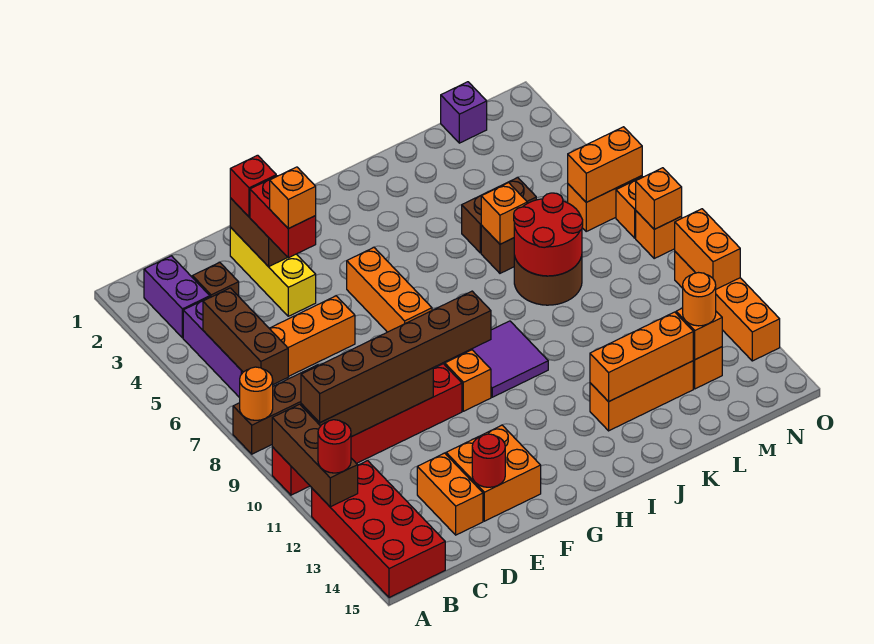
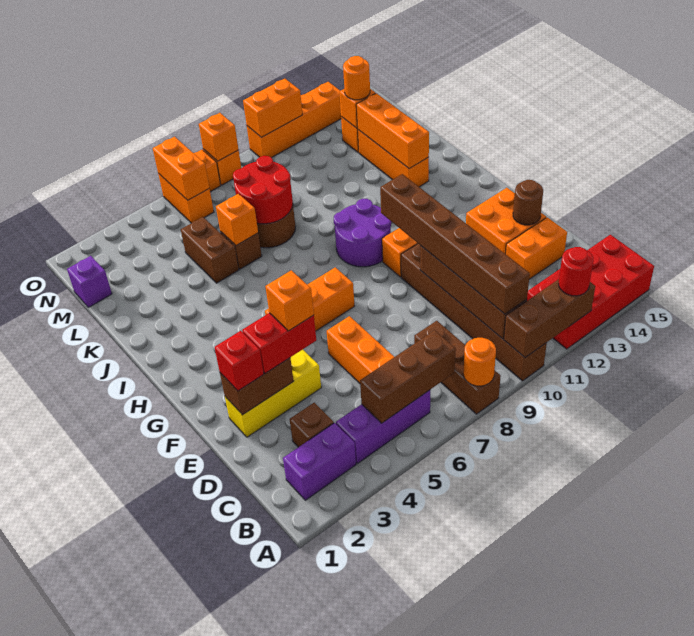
red 1x6 brick [272,364,462,495] -> brown 1x6 brick [401,244,547,381]
red 1x1 round brick [472,434,505,487] -> brown 1x1 round brick [513,180,543,225]
purple 2x2 tile [454,321,548,397] -> purple 2x2 round brick [334,199,391,267]

